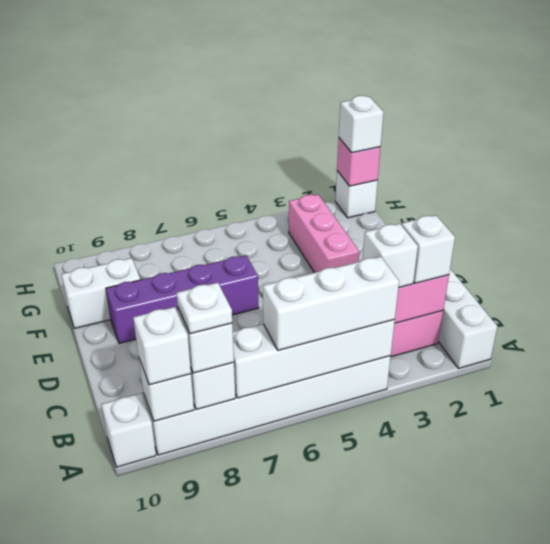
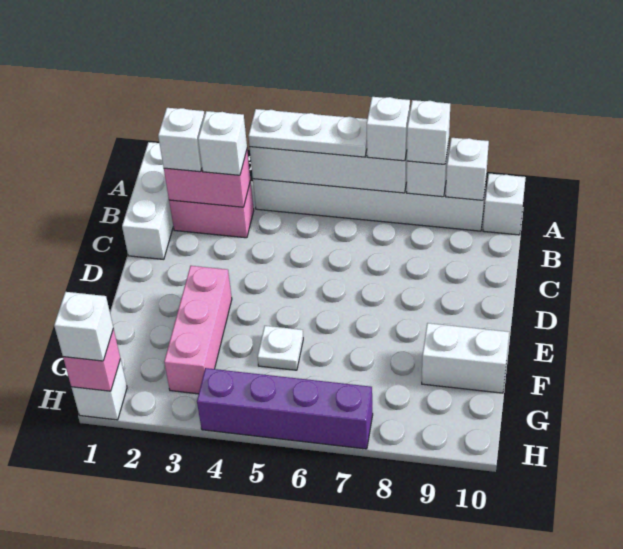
white 1x3 brick [263,257,399,350] -> white 1x3 plate [248,109,367,157]
white 1x1 plate [176,283,232,334] -> white 1x1 plate moved to [258,326,303,370]
white 1x1 brick [133,307,191,385] -> white 1x1 brick moved to [367,97,410,161]
purple 1x4 brick [106,255,259,344] -> purple 1x4 brick moved to [197,368,373,449]

